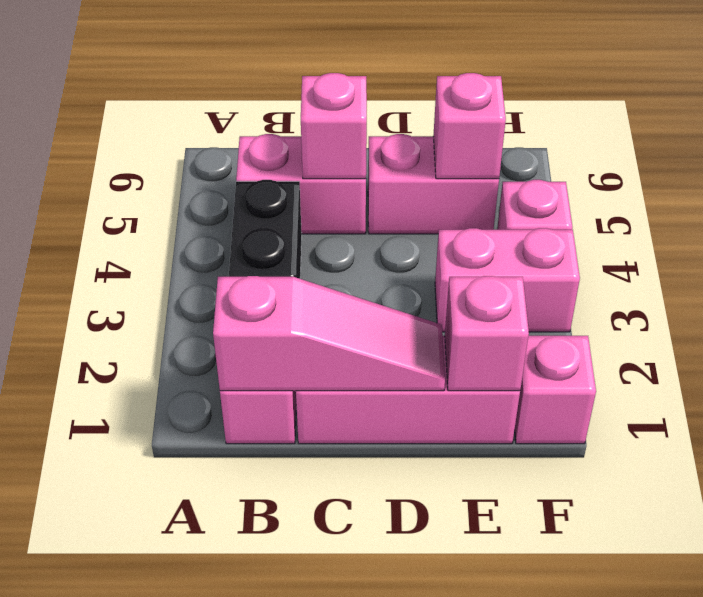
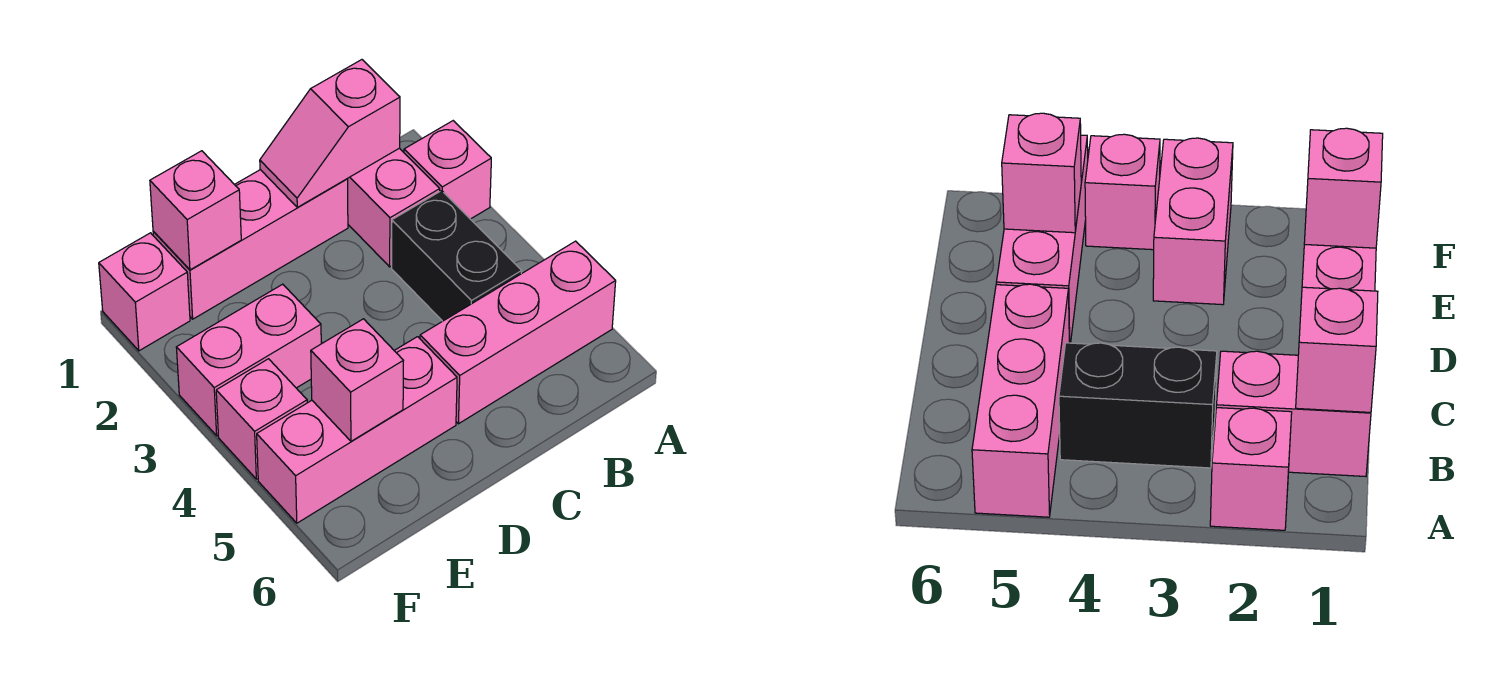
pink 1x3 slope [213,276,445,391] -> pink 1x2 slope [260,60,400,207]
pink 1x2 brick [236,134,366,234] -> pink 1x3 brick [420,241,616,424]
pink 1x1 brick [301,73,367,179] -> pink 1x1 brick moved to [404,121,491,219]
pink 1x2 brick [368,134,499,234] -> pink 1x3 brick [257,337,457,523]

